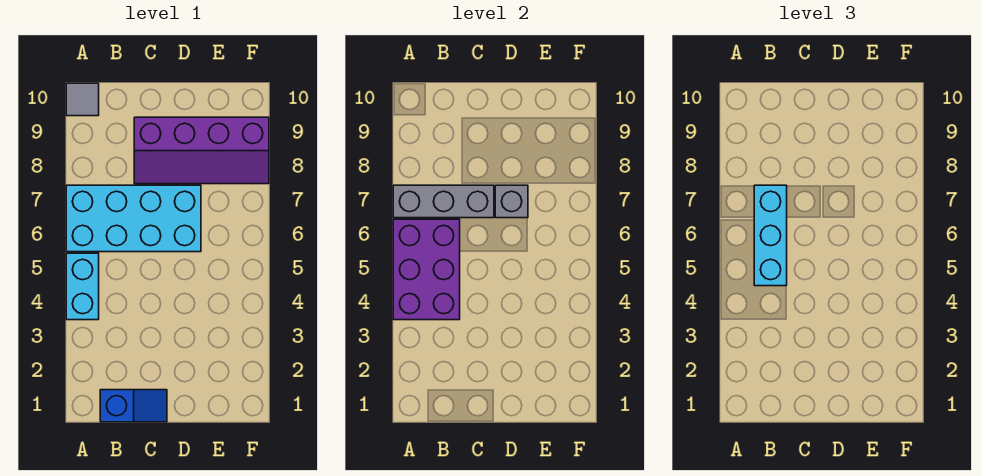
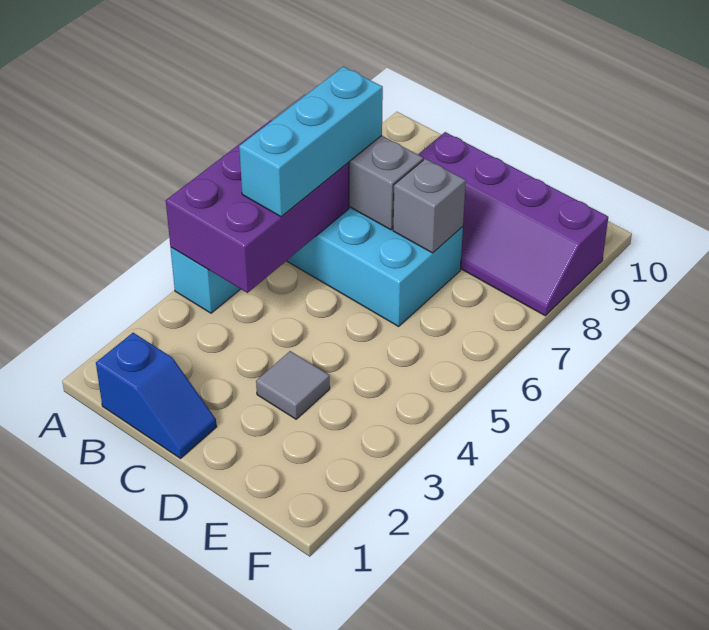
grey 1x1 tile [66,83,99,116] -> grey 1x1 tile moved to [256,351,330,419]

